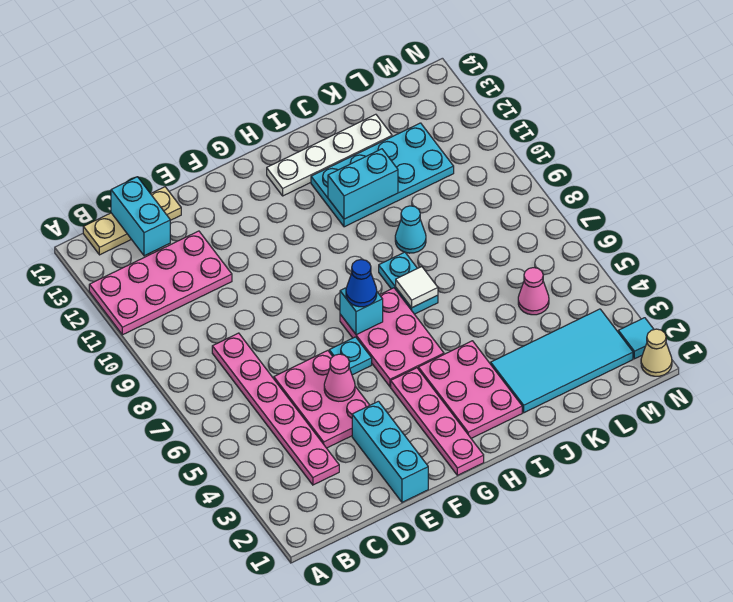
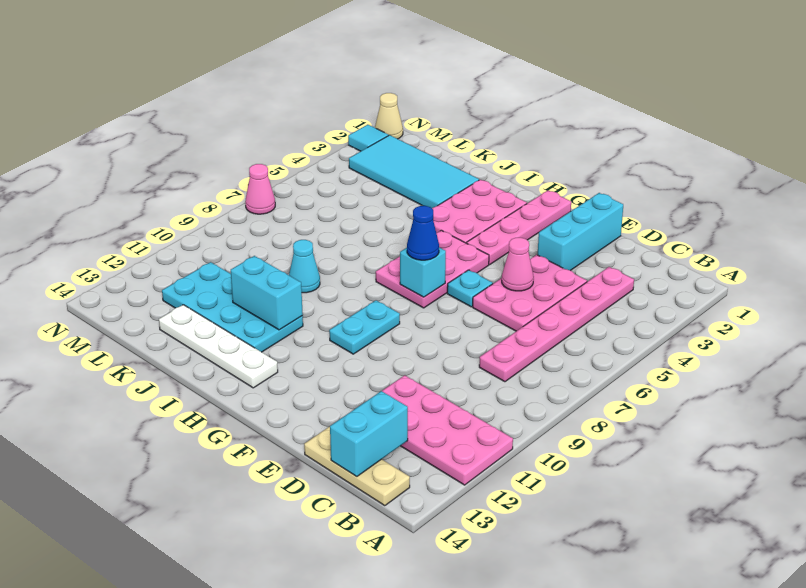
cyan 1x2 plate [379,252,438,314] -> cyan 1x2 plate moved to [329,300,400,354]
white 1x1 tile [396,267,438,308] -> none
pink 1x1 cone [518,268,549,315] -> pink 1x1 cone moved to [245,164,275,214]

